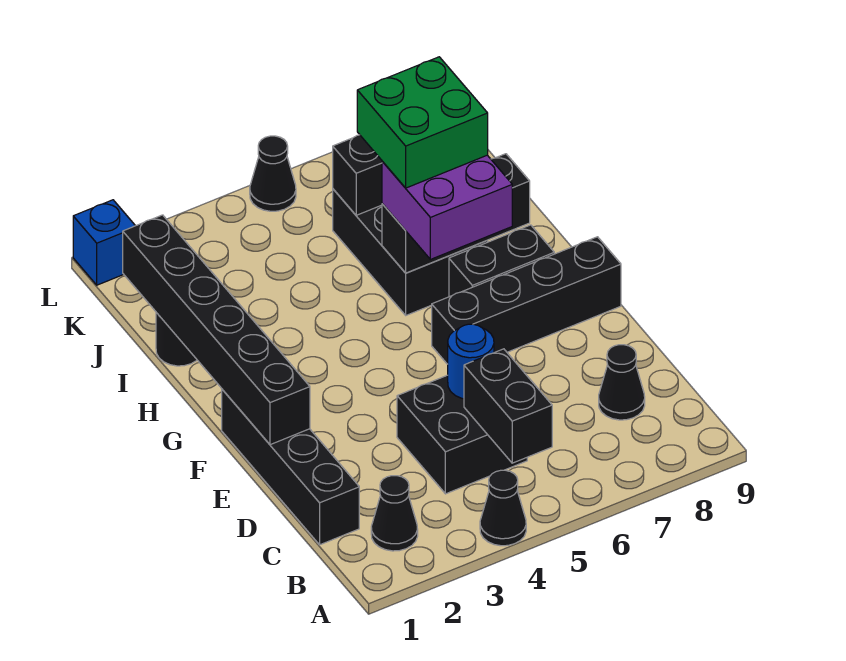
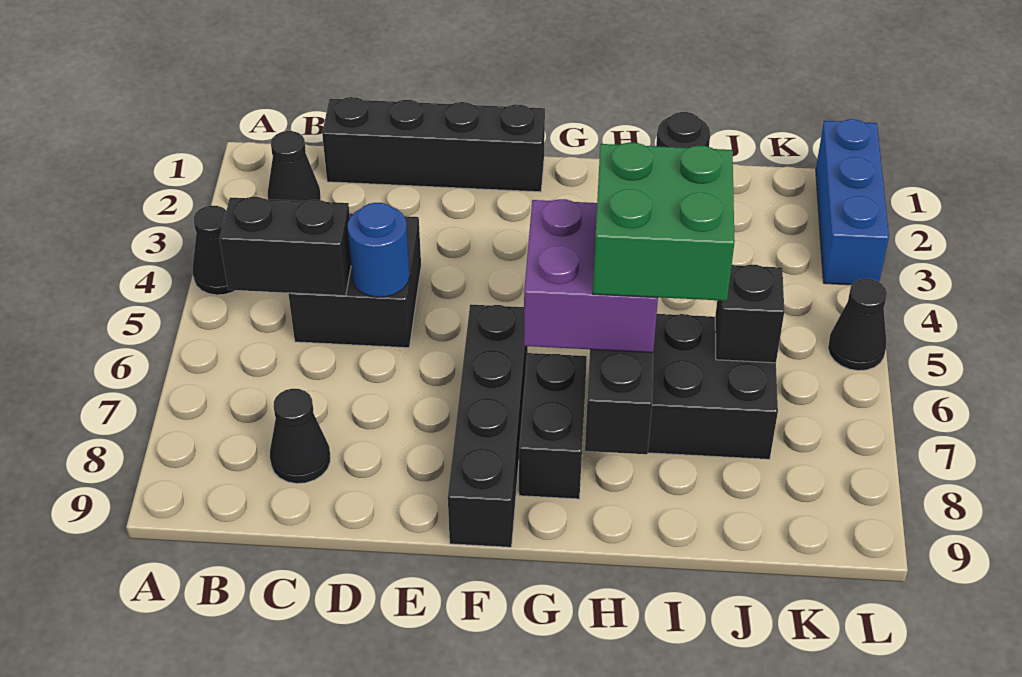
black 1x6 brick [123,215,310,445] -> none
blue 1x1 brick [73,200,135,285] -> blue 1x3 brick [816,119,889,285]

